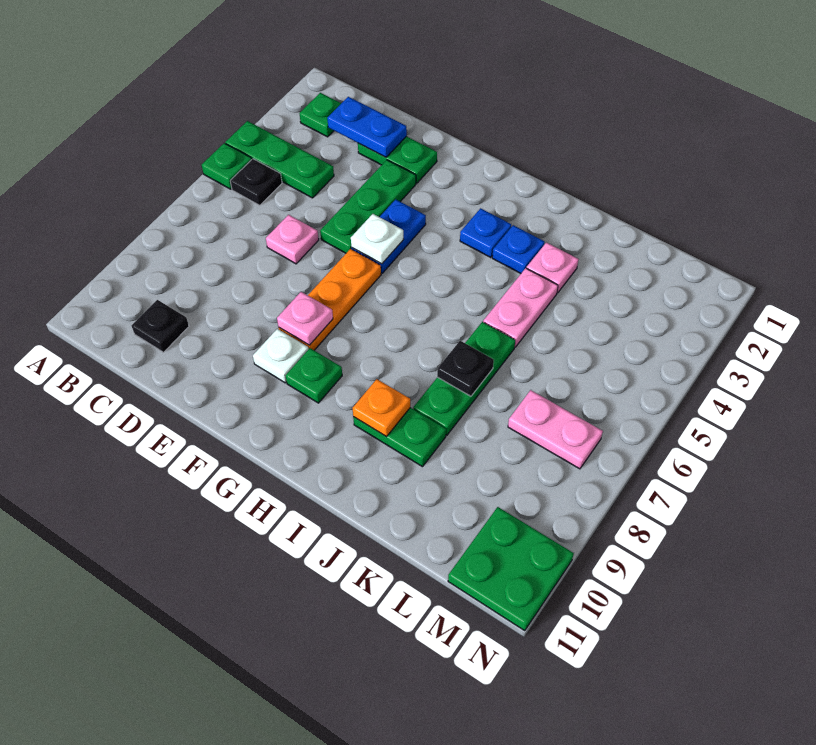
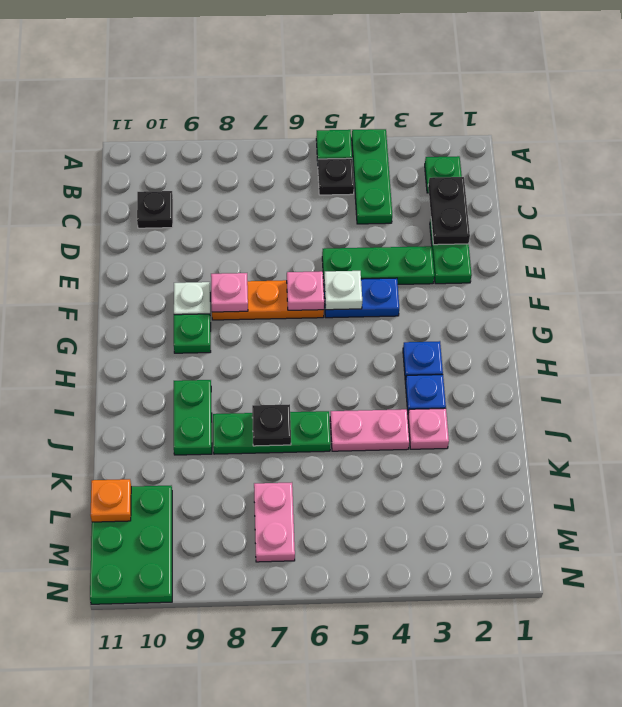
blue 1x2 plate [327,97,407,157] -> black 1x2 plate [428,177,470,245]
pink 1x1 plate [266,215,319,264] -> pink 1x1 plate moved to [287,271,324,310]
orange 1x1 plate [353,379,410,437] -> orange 1x1 plate moved to [91,479,131,522]
green 2x2 plate [448,507,574,631] -> green 2x3 plate [90,486,172,604]

